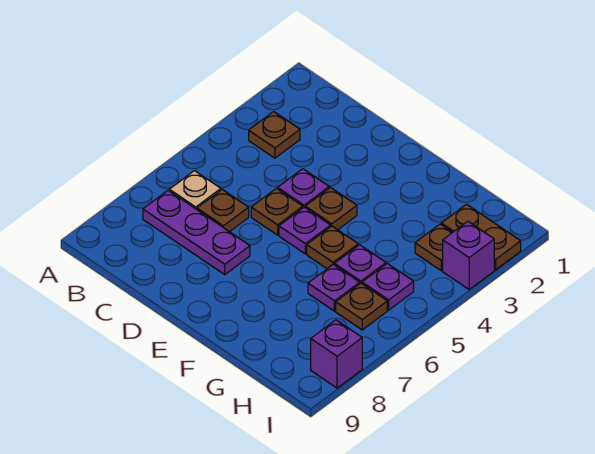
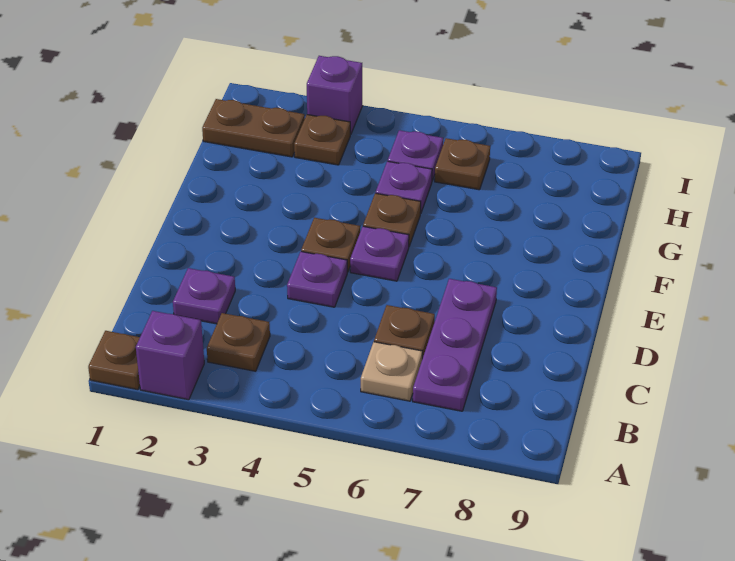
brown 1x1 plate [251,188,303,235] -> brown 1x1 plate moved to [88,331,140,390]
purple 1x1 plate [308,265,360,311] -> purple 1x1 plate moved to [173,268,235,324]
brown 1x2 plate [441,204,521,270] -> brown 1x2 plate turned to [202,99,305,157]
purple 1x1 brick [311,320,362,388] -> purple 1x1 brick moved to [136,311,204,400]

